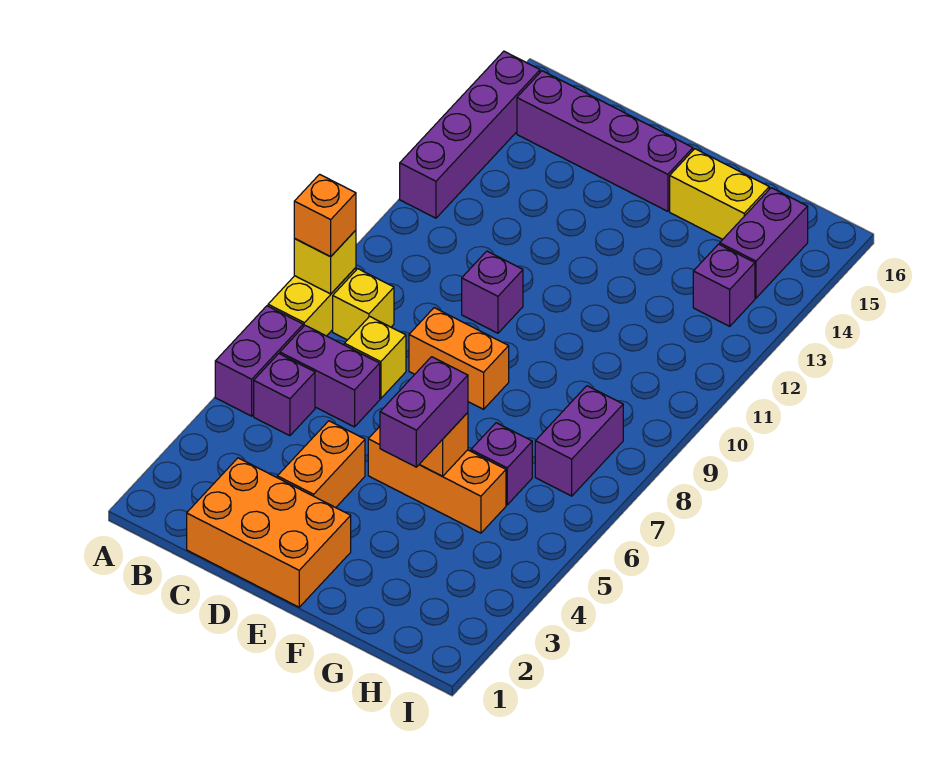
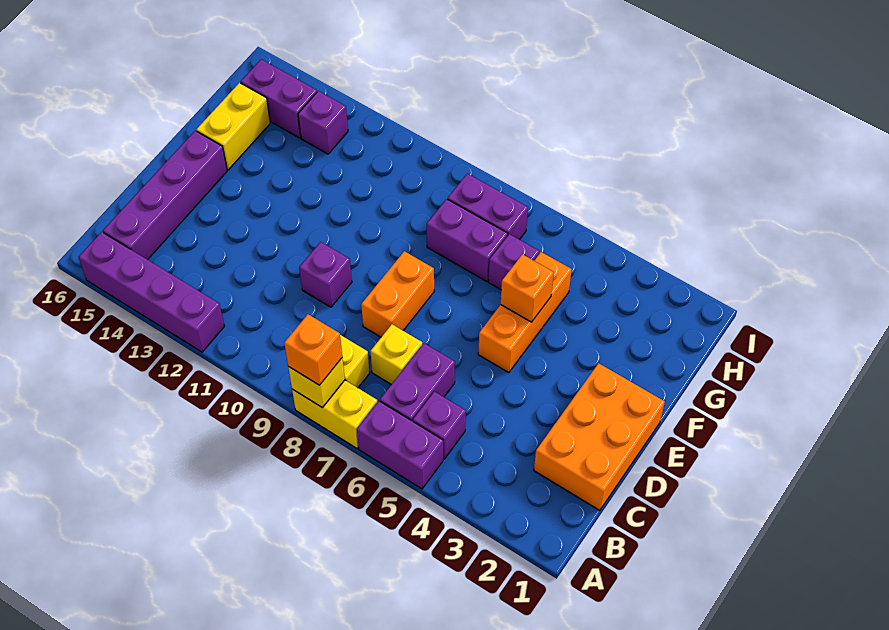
orange 1x2 brick [277,421,365,508] -> none
purple 1x2 brick [380,357,468,467] -> purple 1x2 brick moved to [427,199,508,281]

